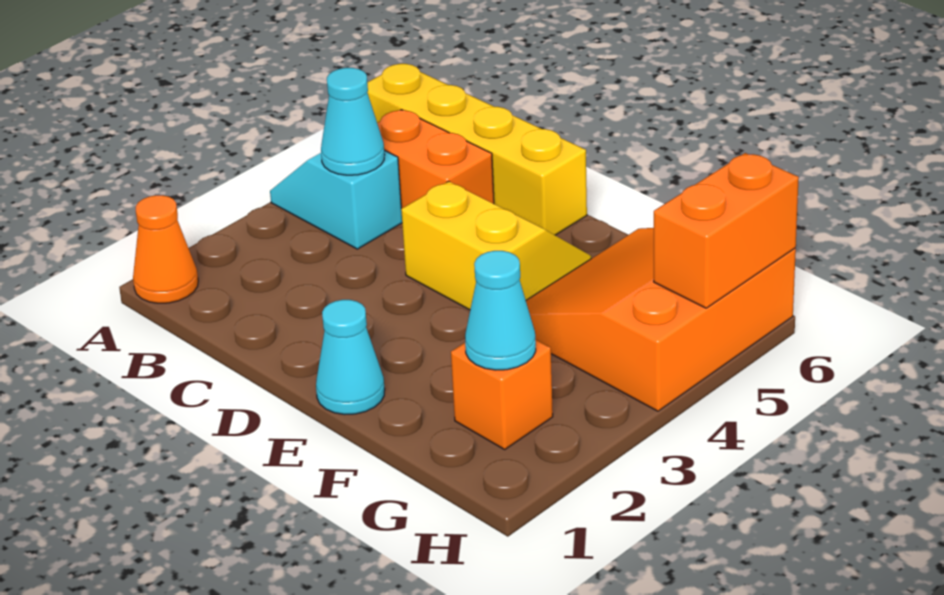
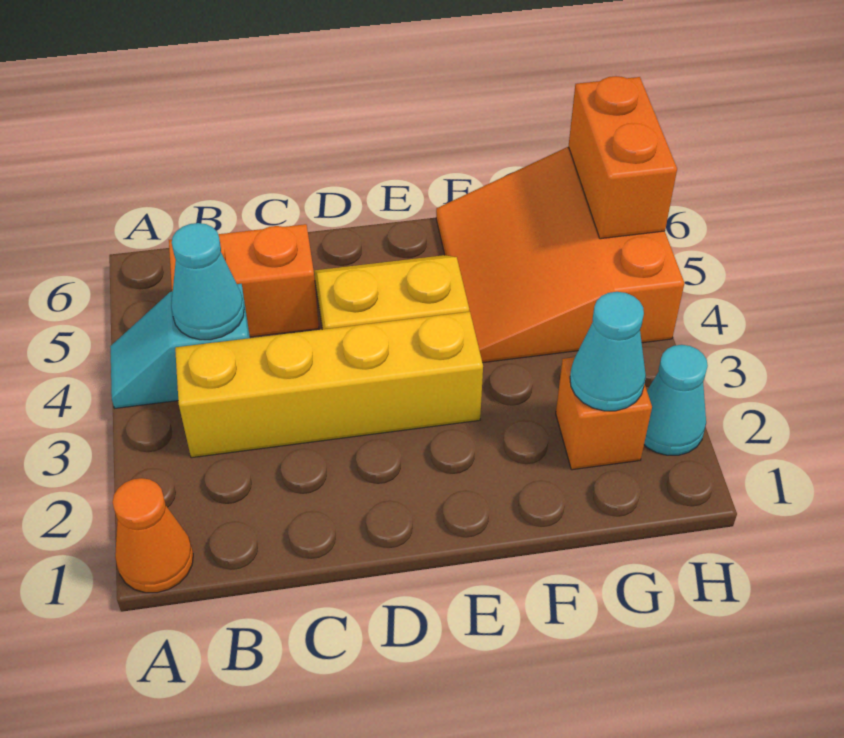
yellow 1x4 brick [367,64,587,235] -> yellow 1x4 brick moved to [175,312,483,458]
cyan 1x1 cone [316,300,385,415] -> cyan 1x1 cone moved to [644,345,708,455]

